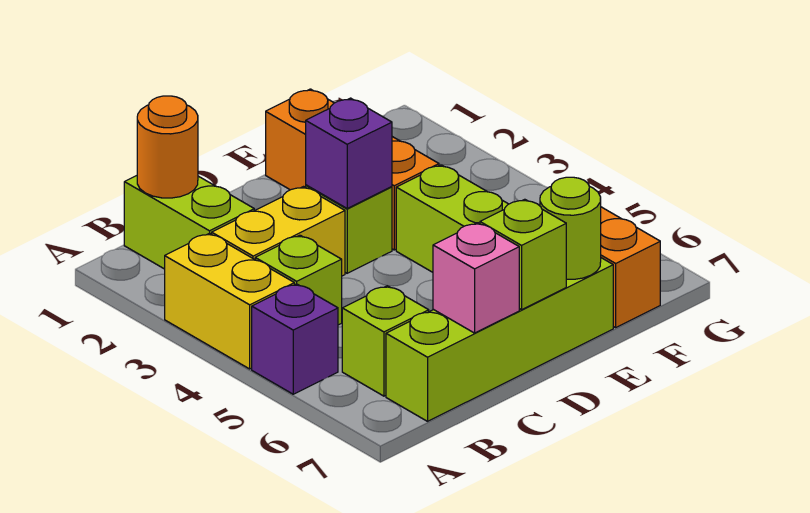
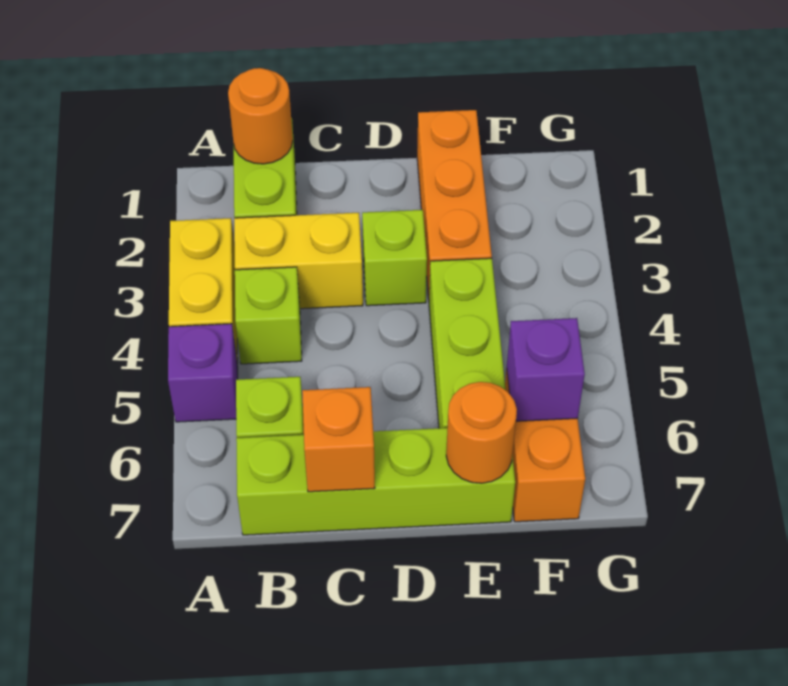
pink 1x1 brick [433,223,519,333] -> orange 1x1 brick [302,387,375,492]
purple 1x1 brick [306,98,392,208] -> purple 1x1 brick moved to [507,318,585,421]
lime 1x1 brick [480,199,566,310] -> none
lime 1x1 round brick [540,177,601,279] -> orange 1x1 round brick [446,382,517,483]

